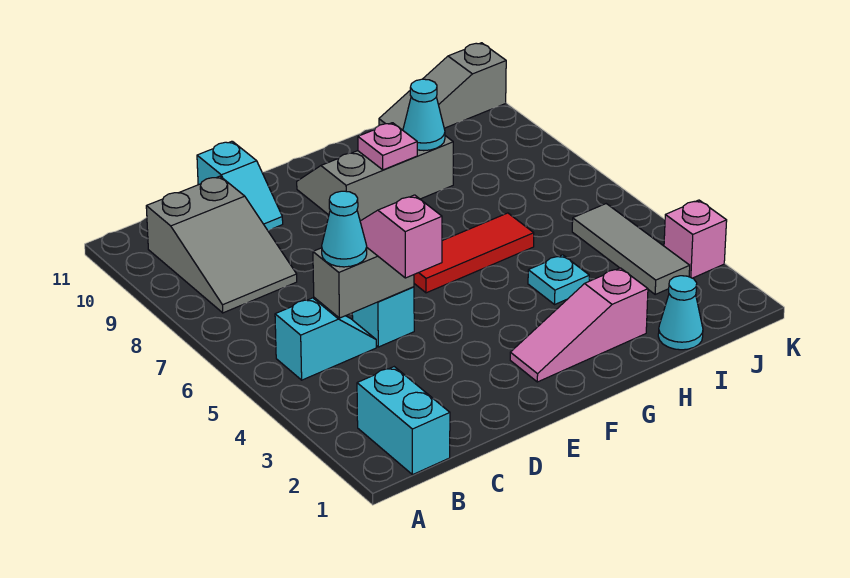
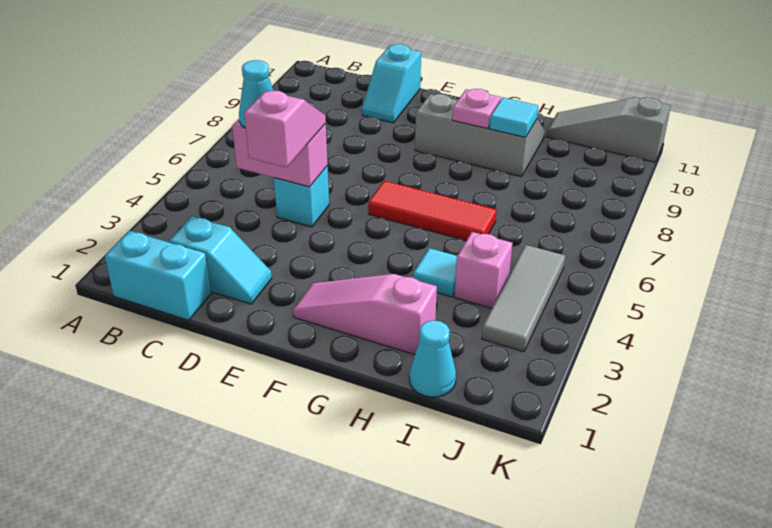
cyan 1x2 brick [357,367,450,475] -> cyan 1x2 brick turned to [105,231,211,320]
cyan 1x2 slope [275,298,376,380] -> cyan 1x2 slope moved to [169,216,272,304]
grey 2x3 slope [146,176,297,313] -> none
grey 1x2 brick [313,248,414,318] -> pink 1x2 brick [232,119,327,187]
cyan 1x1 plate [528,255,589,304] -> cyan 1x1 tile [413,248,457,297]
cyan 1x1 cone [403,79,445,151] -> cyan 1x1 tile [489,98,538,137]
pink 1x1 brick [664,200,727,278] -> pink 1x1 brick moved to [454,232,512,308]

